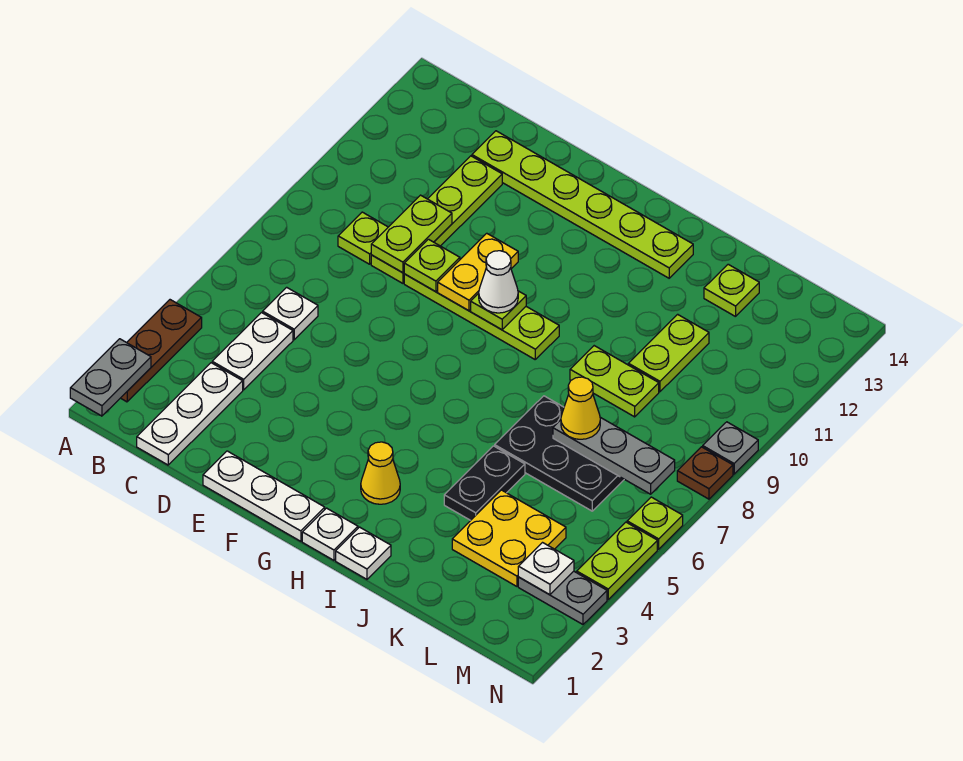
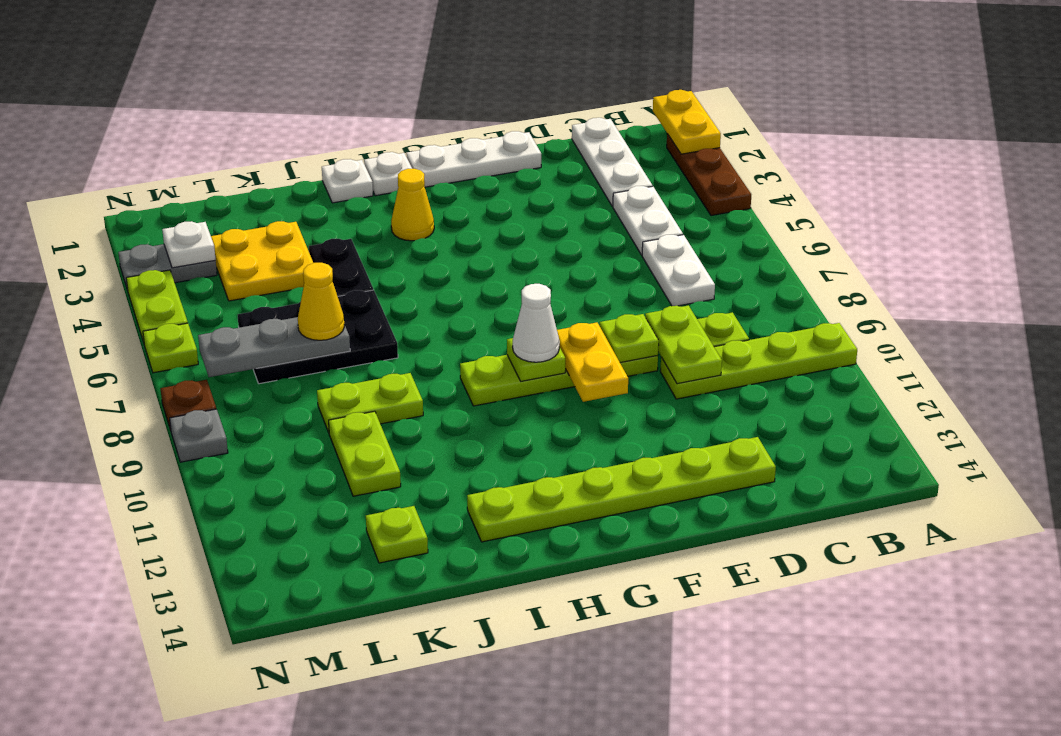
grey 1x2 plate [70,339,151,416] -> yellow 1x2 plate [653,90,721,154]
white 1x1 plate [263,287,318,340] -> white 1x2 plate [642,235,715,306]
lime 1x4 plate [371,156,502,283] -> lime 1x4 plate turned to [660,323,857,399]

